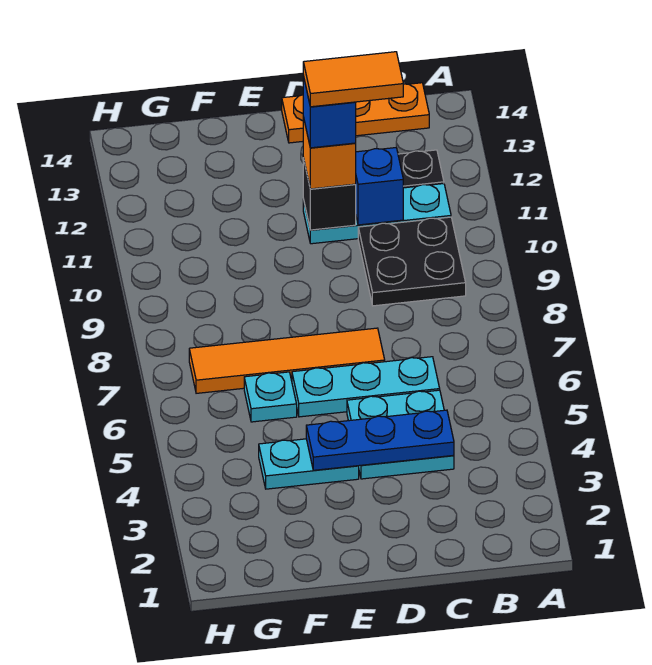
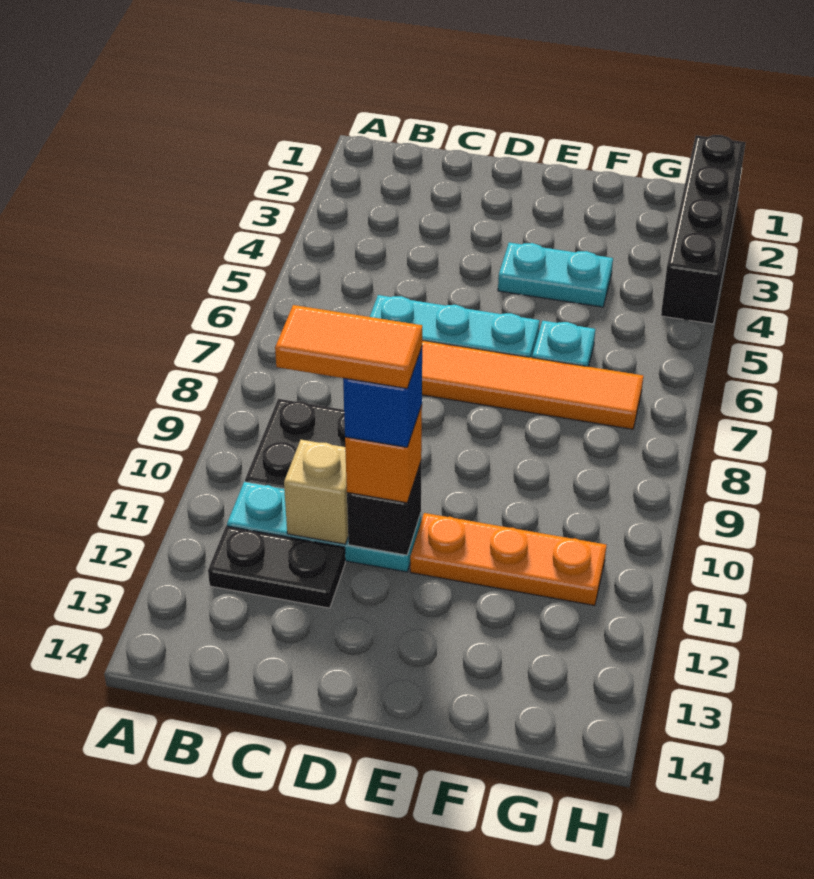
orange 1x3 plate [282,83,429,143] -> orange 1x3 plate moved to [410,513,606,606]
cyan 2x2 plate [347,390,454,479] -> none
blue 1x3 plate [306,410,454,470] -> none
blue 1x1 brick [355,148,403,225] -> tan 1x1 brick [284,440,348,544]
none -> black 1x4 brick [661,135,746,324]

